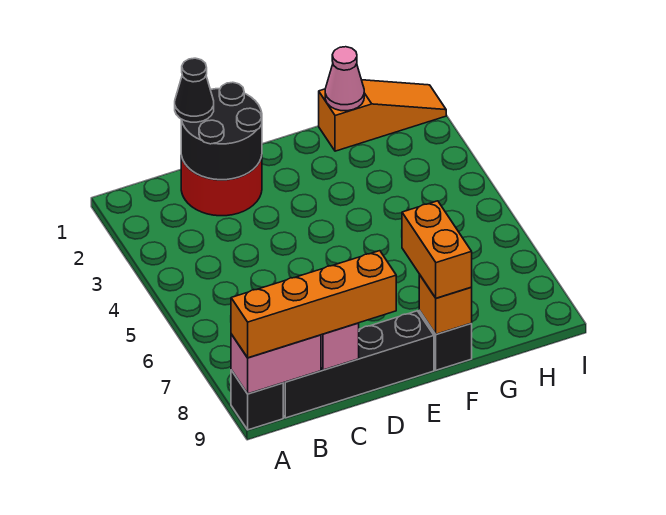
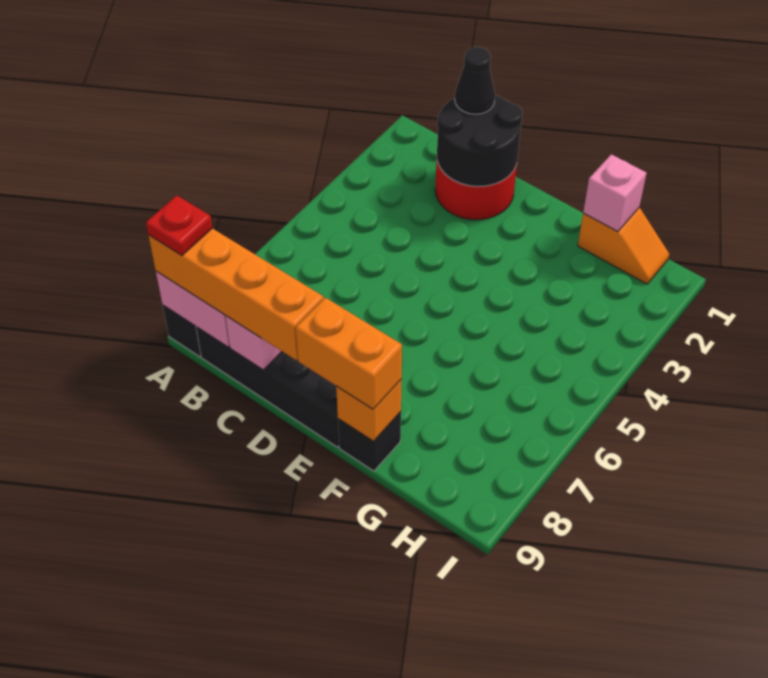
none -> red 1x1 plate [146,195,212,255]
orange 1x2 brick [402,201,472,298] -> orange 1x2 brick turned to [296,298,402,409]
orange 1x3 slope [319,80,446,151] -> orange 1x2 slope [578,208,669,284]
pink 1x1 cone [325,47,364,111] -> pink 1x1 brick [583,154,646,232]

